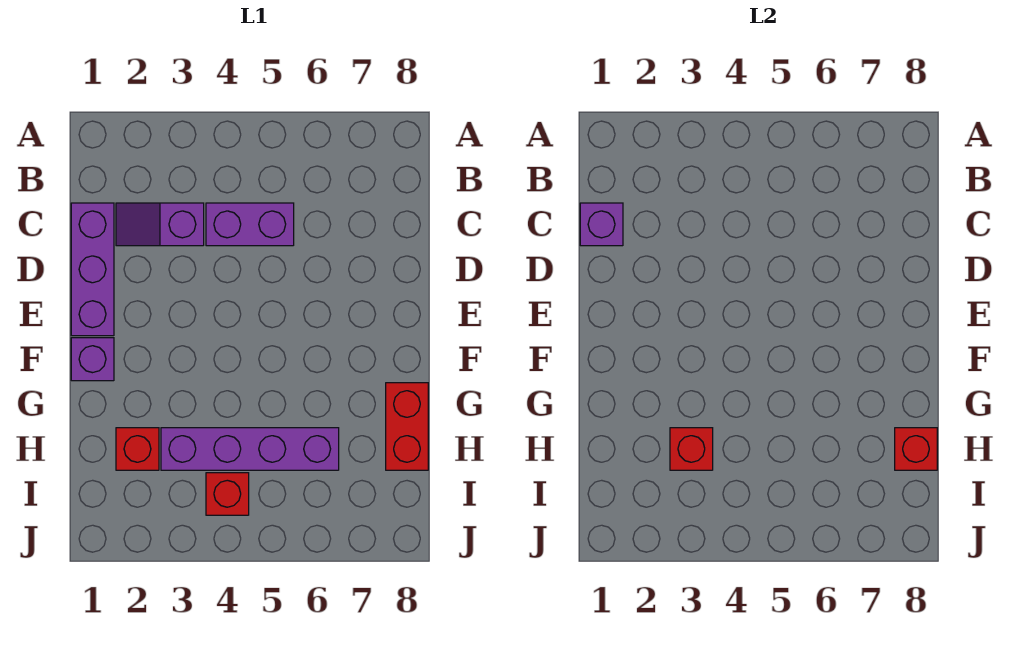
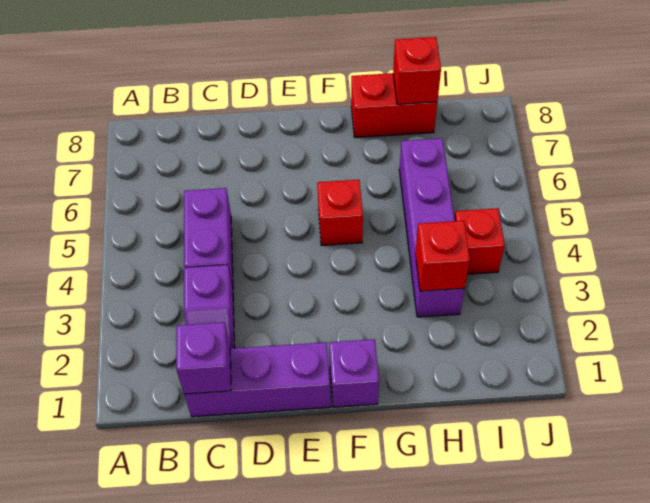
red 1x1 brick [116,428,159,470] -> red 1x1 brick moved to [317,180,363,246]

